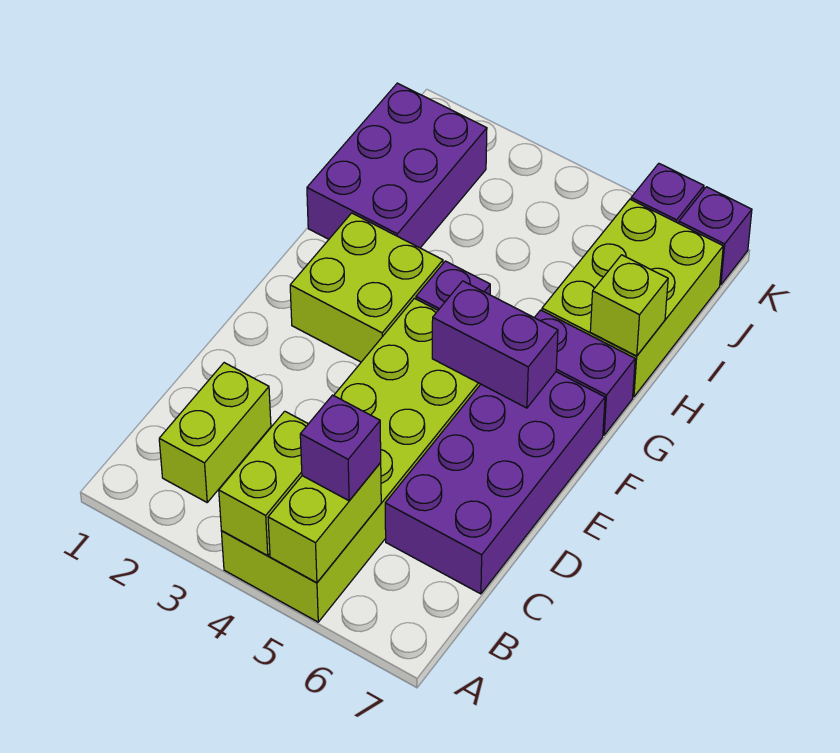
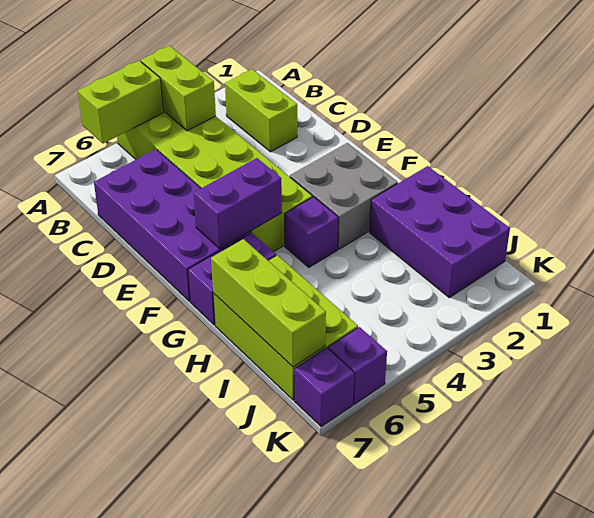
lime 1x2 brick [268,463,381,583] -> lime 1x2 brick turned to [78,61,163,144]
purple 1x1 brick [300,395,381,501] -> none
lime 2x2 brick [290,213,443,362] -> grey 2x2 brick [290,143,398,249]
lime 1x1 brick [590,255,668,356] -> lime 1x3 brick [211,239,326,367]

